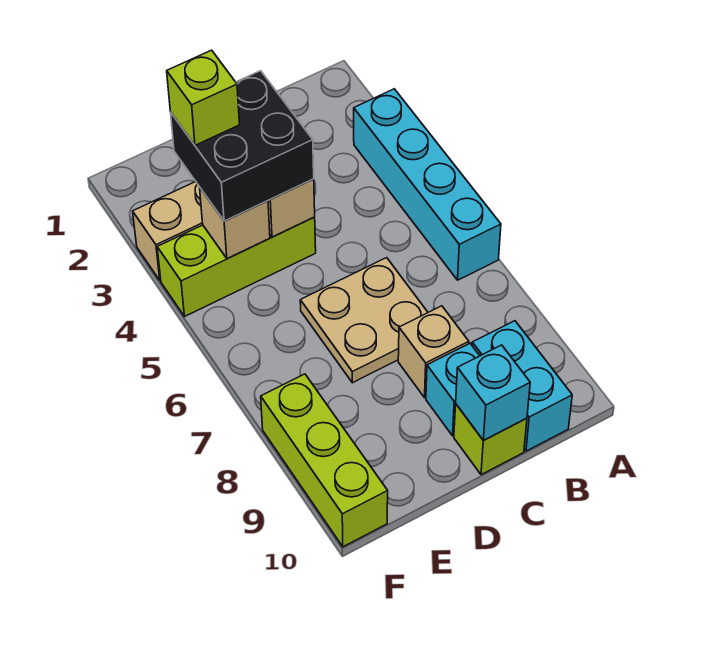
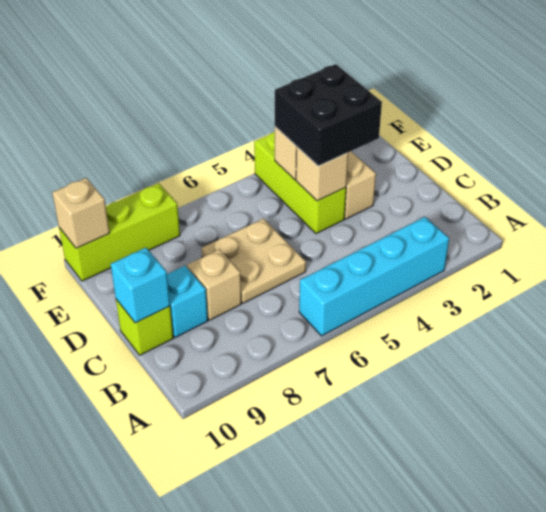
cyan 1x2 brick [472,321,572,451] -> none
lime 1x1 brick [167,50,240,145] -> none
none -> tan 1x1 brick [52,178,109,248]

